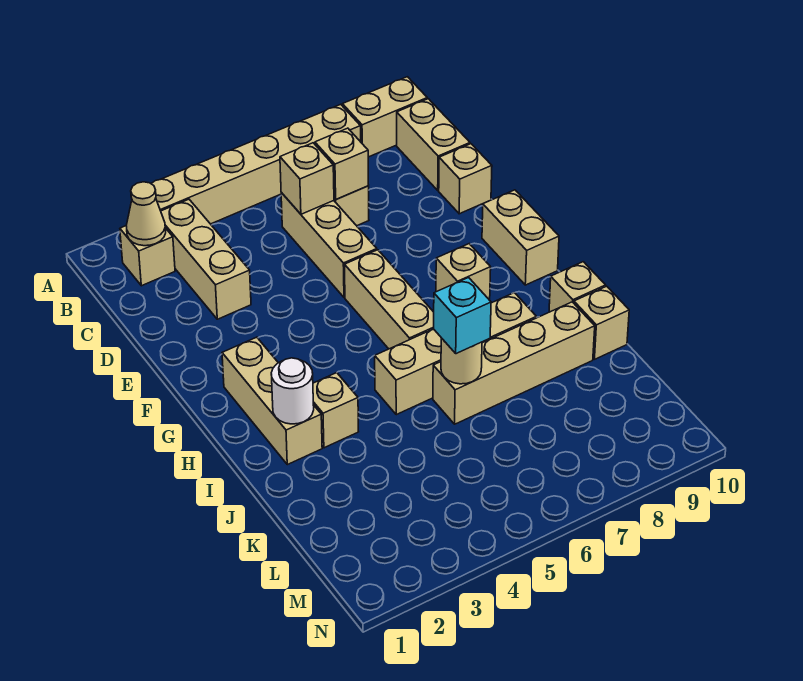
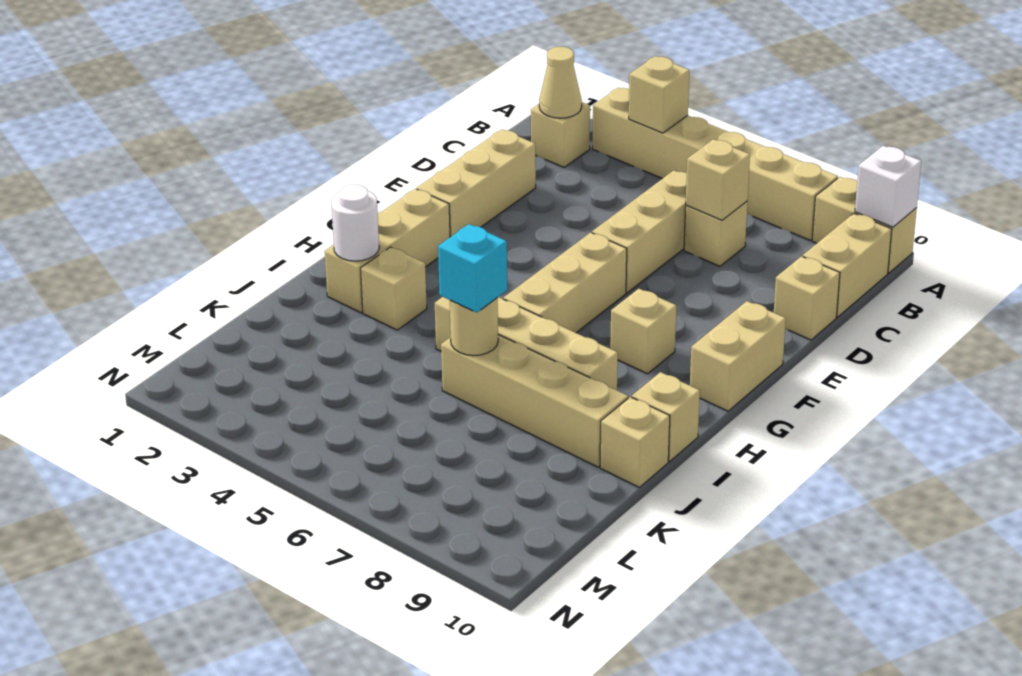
none -> white 1x1 brick [855,146,921,227]
tan 1x3 brick [161,199,251,319] -> tan 1x3 brick moved to [417,130,536,237]
tan 1x1 brick [280,143,334,214] -> tan 1x1 brick moved to [629,56,689,133]

